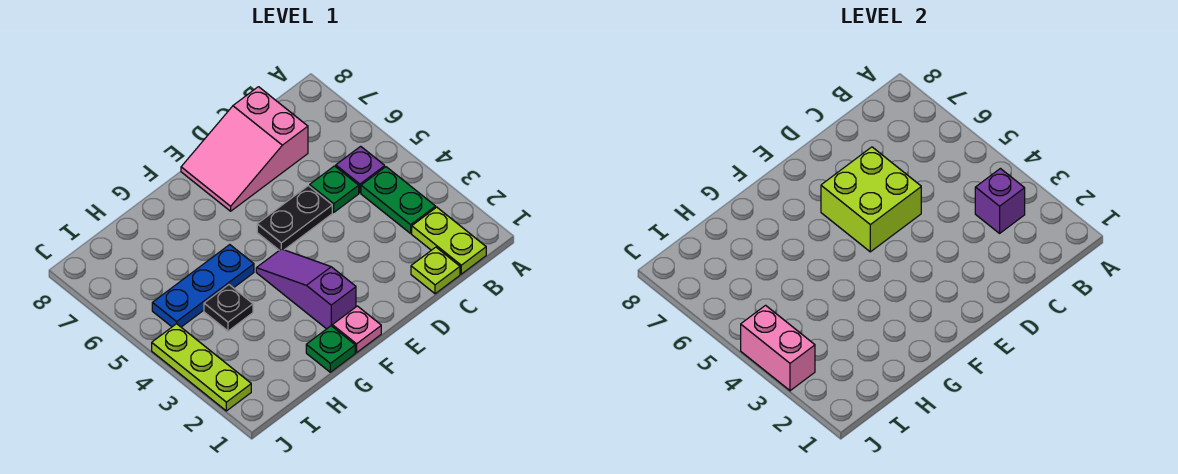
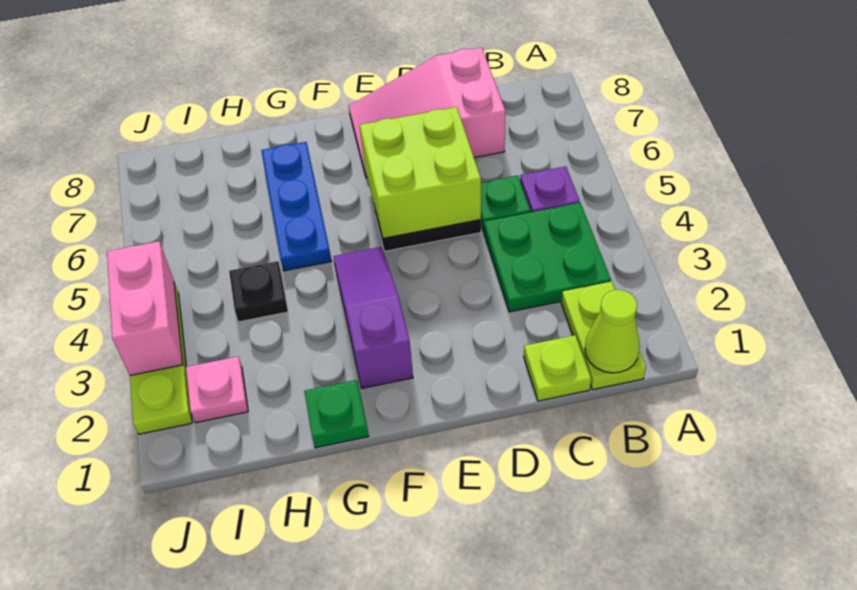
none -> lime 1x1 cone [585,290,640,373]
green 1x2 plate [361,167,436,233] -> green 2x2 plate [484,203,611,312]
purple 1x1 brick [975,169,1025,233] -> none
pink 1x1 plate [332,306,381,353] -> pink 1x1 plate moved to [186,357,248,423]
blue 1x3 plate [152,245,254,327] -> blue 1x3 plate turned to [261,142,331,271]

